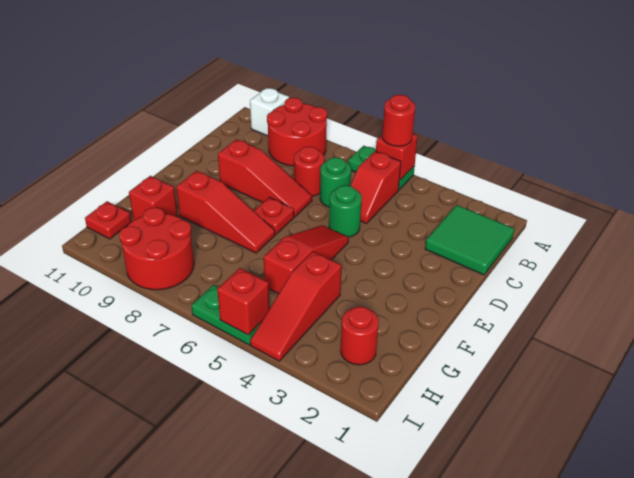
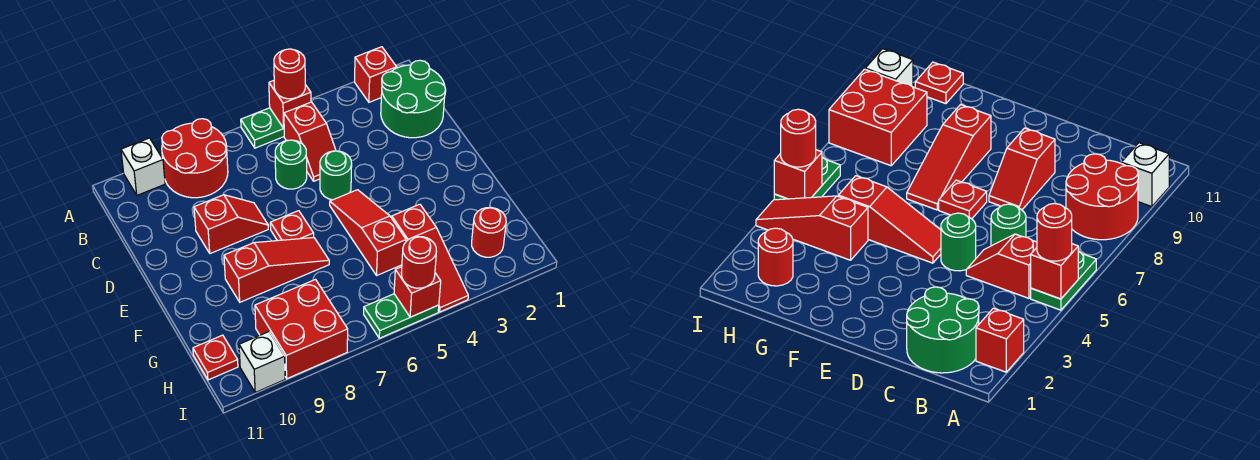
green 2x2 tile [425,205,514,275] -> green 2x2 round brick [381,60,446,138]
red 1x1 round brick [294,146,324,196] -> red 1x1 round brick moved to [401,237,436,288]
red 1x3 slope [218,139,312,217] -> red 1x2 slope [194,195,268,253]
red 1x1 brick [129,176,178,220] -> red 1x1 brick moved to [355,47,397,102]
red 2x2 round brick [119,207,194,290] -> red 2x2 brick [255,280,348,379]
none -> white 1x1 brick [239,332,285,392]

